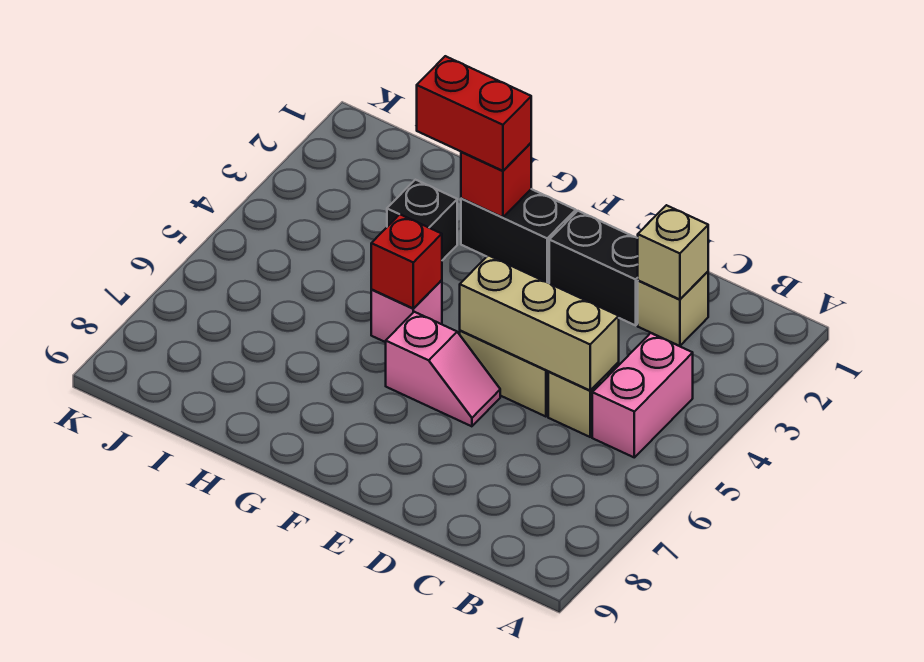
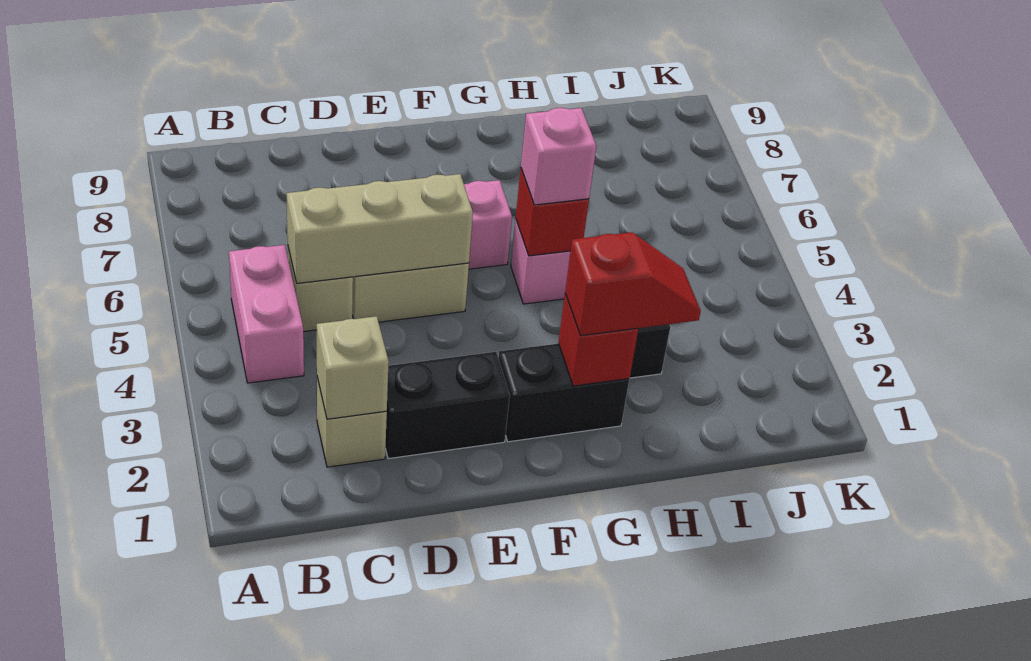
red 1x2 brick [417,56,531,171] -> red 1x2 slope [565,232,701,336]
none -> pink 1x1 brick [521,108,596,205]

